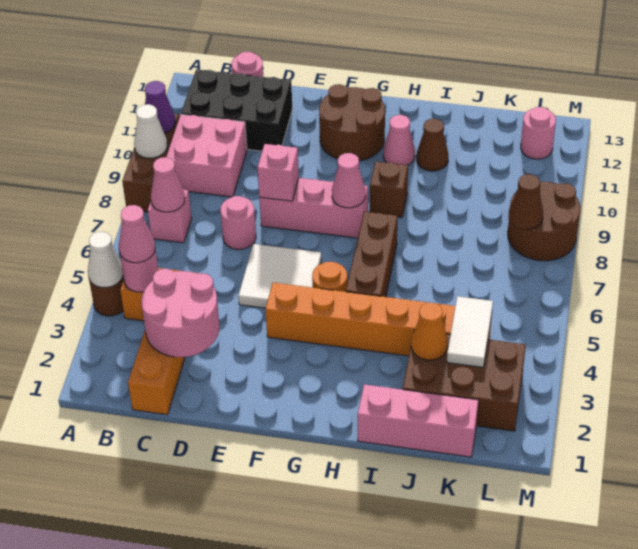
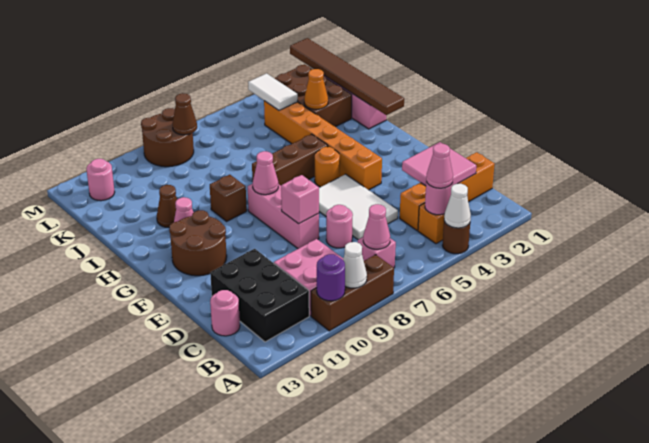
purple 1x1 cone [145,81,175,133] -> purple 1x1 round brick [317,254,345,301]
pink 2x2 round brick [141,269,219,357] -> pink 2x2 tile [402,142,476,186]
white 2x2 tile [238,244,321,308] -> white 2x3 tile [319,174,398,240]
none -> brown 1x6 tile [290,38,404,115]
white 1x2 tile [447,296,493,367] -> white 1x2 tile turned to [248,73,298,110]

